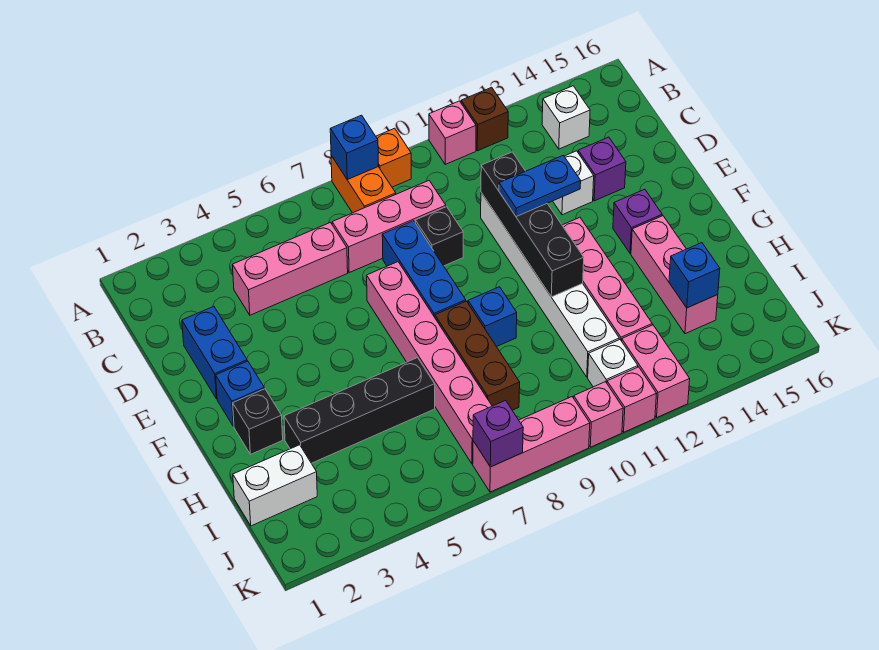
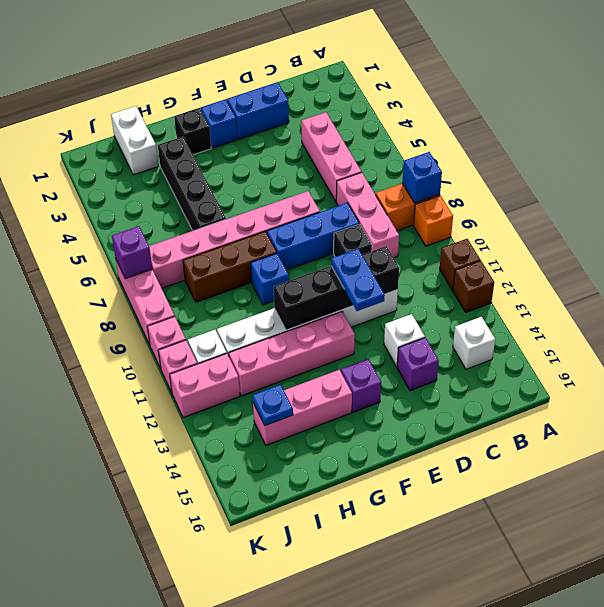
pink 1x1 brick [429,101,476,164] -> brown 1x1 brick [440,239,480,290]
blue 1x1 brick [669,243,720,308] -> blue 1x1 plate [252,385,293,426]

